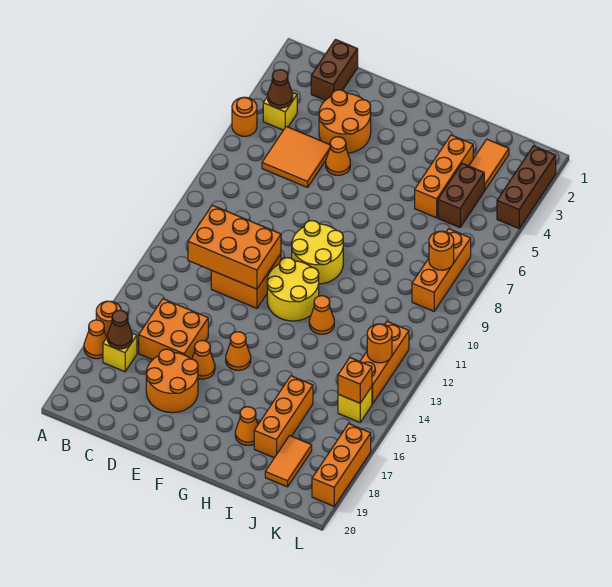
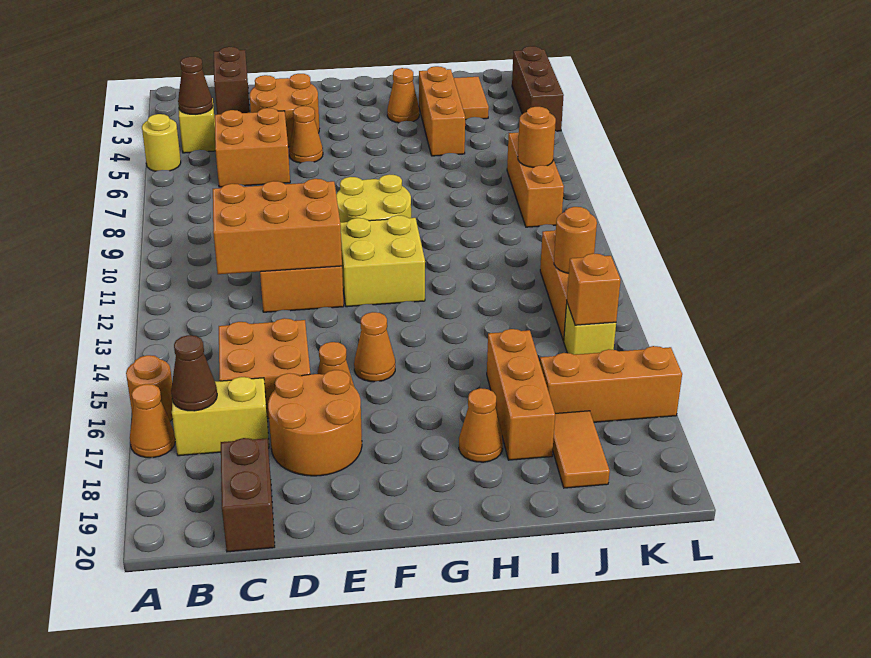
orange 1x1 round brick [232,97,257,136] -> yellow 1x1 round brick [142,114,181,171]
yellow 1x1 brick [103,333,137,372] -> yellow 1x2 brick [172,377,269,456]
orange 2x2 tile [262,126,330,188] -> orange 2x2 brick [215,108,290,187]
yellow 2x2 round brick [267,258,319,321] -> yellow 2x2 brick [340,215,425,307]
orange 1x1 cone [309,296,334,334] -> orange 1x1 cone moved to [387,68,419,123]
brown 1x2 brick [438,163,484,228] -> brown 1x2 brick moved to [221,438,275,552]
orange 1x3 brick [312,424,371,506] -> orange 1x3 brick turned to [540,346,682,422]

